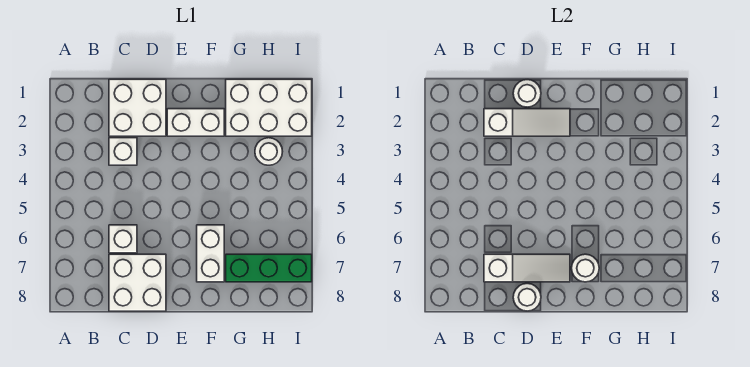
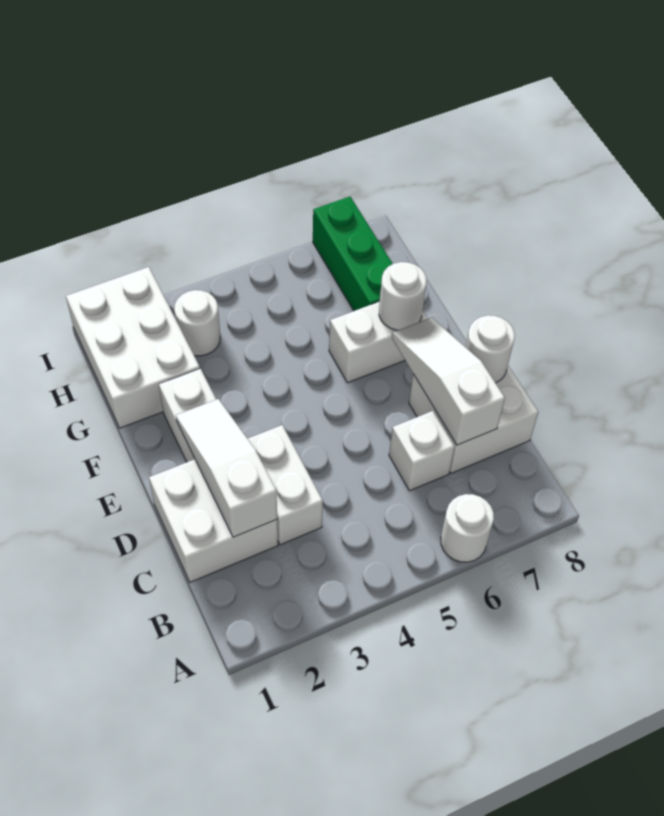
white 1x1 brick [109,138,137,165] -> white 1x2 brick [248,425,323,545]
white 1x1 round brick [513,80,541,107] -> white 1x1 round brick moved to [441,494,494,562]

